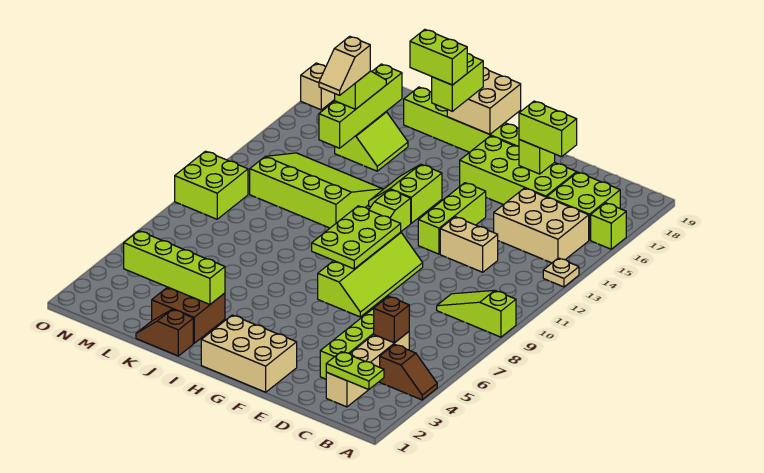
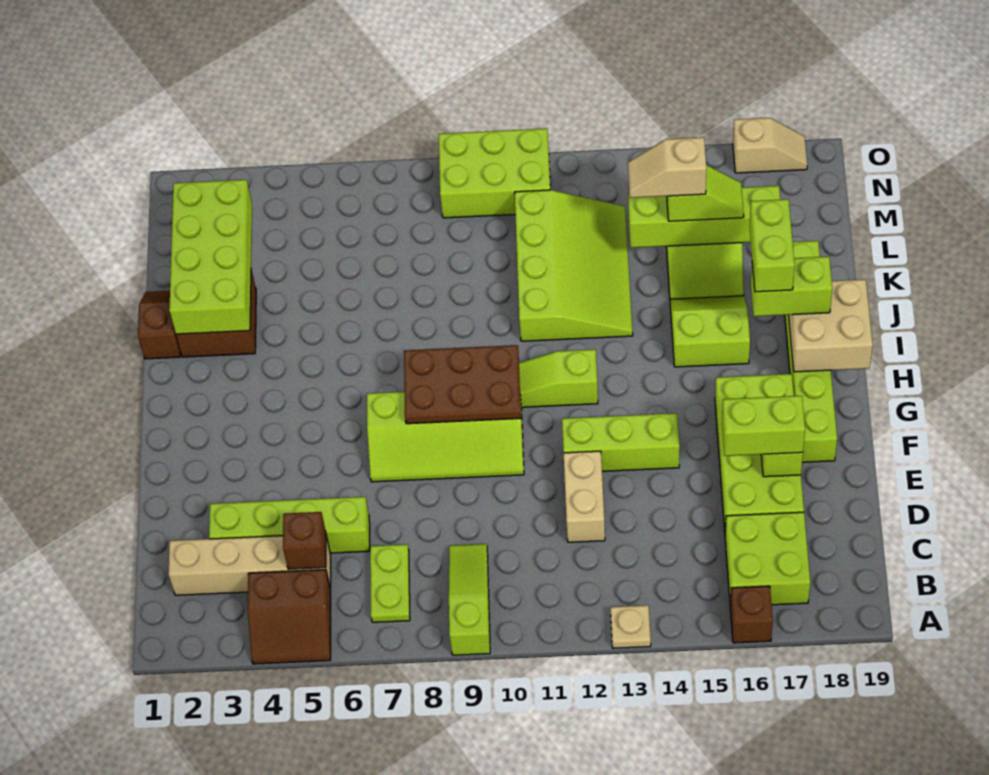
brown 1x2 slope [380,344,437,400] -> brown 2x2 slope [248,569,331,664]
lime 1x1 brick [591,203,626,249] -> brown 1x1 brick [730,586,773,643]
lime 1x2 plate [326,352,384,390] -> lime 1x2 plate moved to [370,544,410,622]
tan 2x3 brick [494,188,589,263] -> none
lime 1x2 brick [519,101,577,157] -> lime 1x2 brick turned to [722,396,805,456]
tan 2x3 brick [201,315,297,392] -> none
lime 2x3 plate [312,206,401,269] -> brown 2x3 plate [404,345,521,424]
lime 2x2 slope [369,164,442,223] -> lime 2x2 slope moved to [670,296,750,367]
lime 1x4 brick [124,231,225,304] -> lime 2x4 brick [169,180,252,334]
lime 2x2 brick [175,151,248,219] -> lime 2x3 brick [439,128,550,218]

